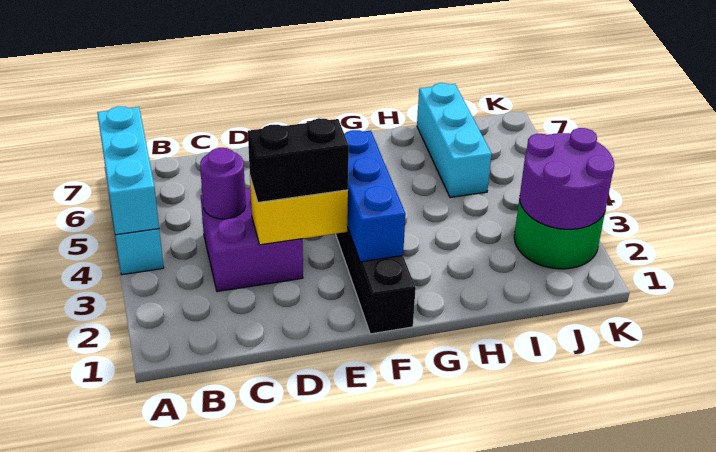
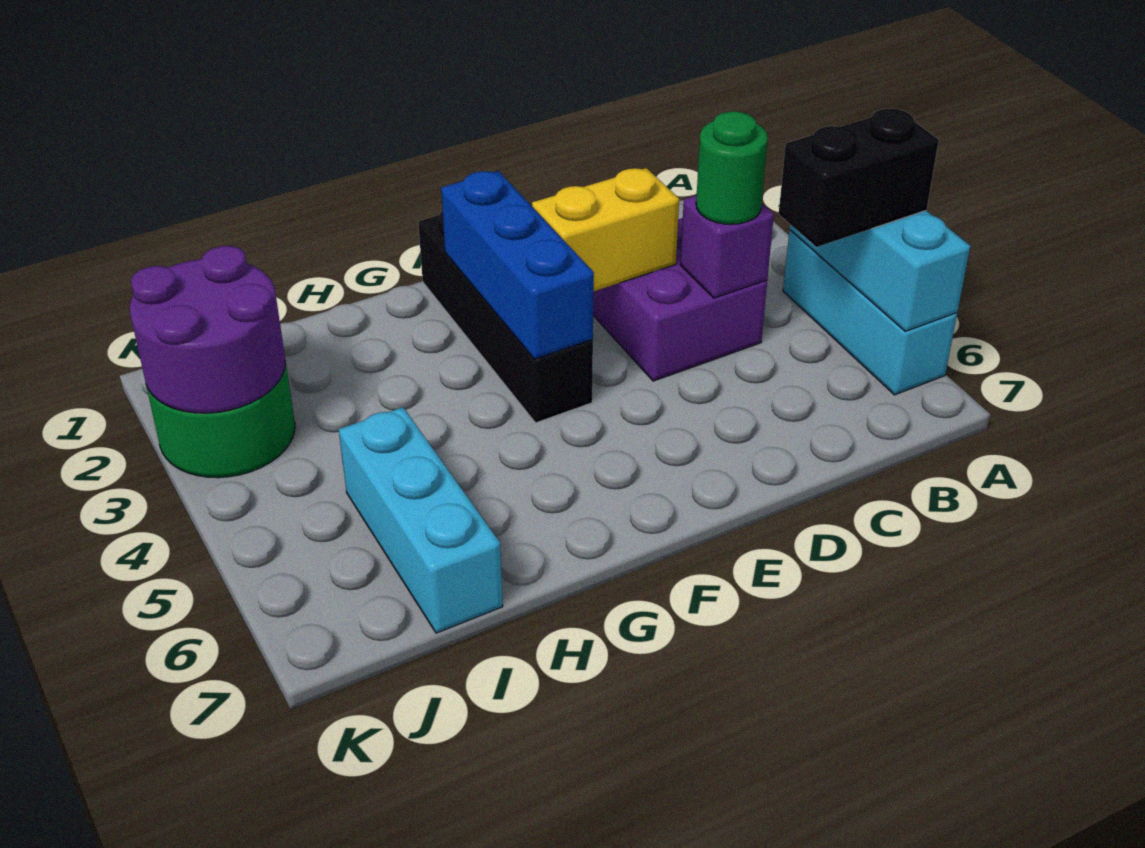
purple 1x1 round brick [200,148,246,219] -> purple 1x1 brick [680,195,774,298]
none -> green 1x1 round brick [696,111,768,224]
black 1x2 brick [248,118,349,202] -> black 1x2 brick moved to [779,108,939,247]

